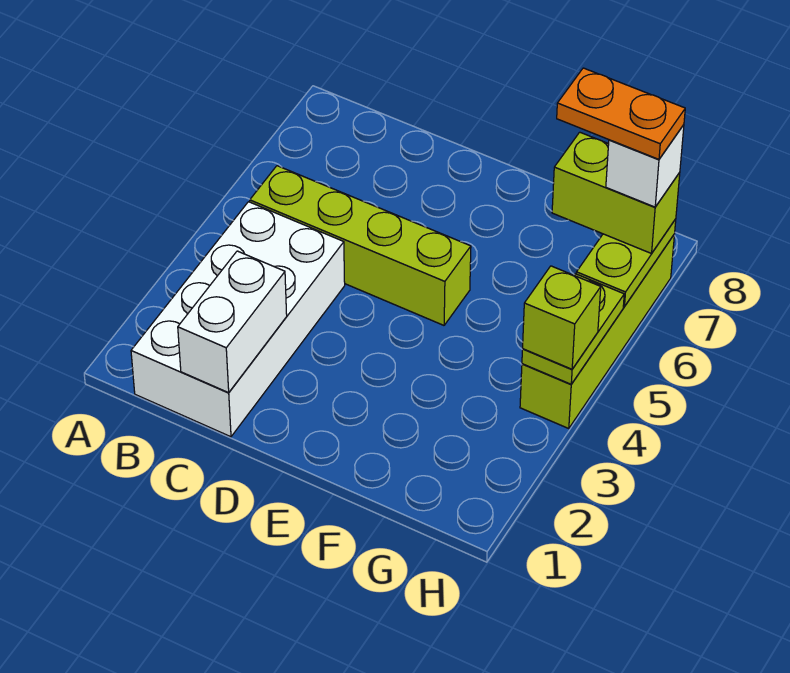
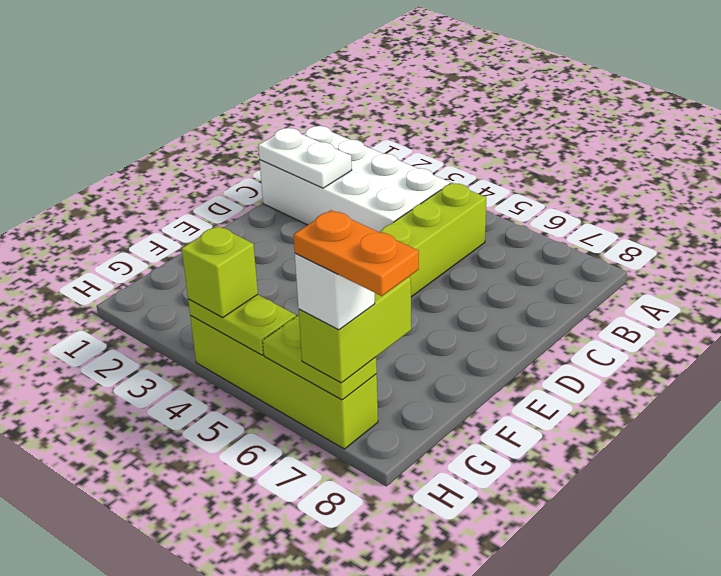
white 1x2 brick [178,251,287,393] -> white 1x2 plate [258,128,352,188]
orange 1x2 plate [557,68,685,159] -> orange 1x2 plate turned to [294,210,419,296]

